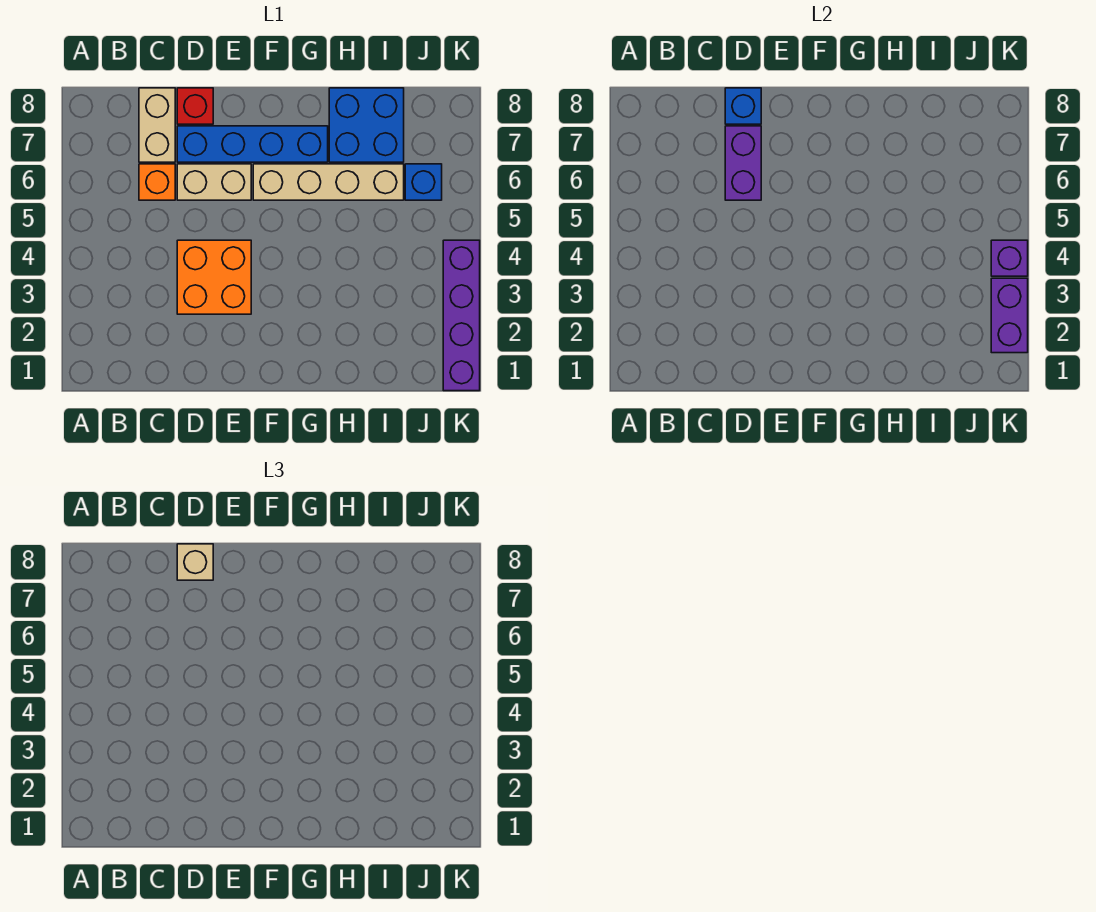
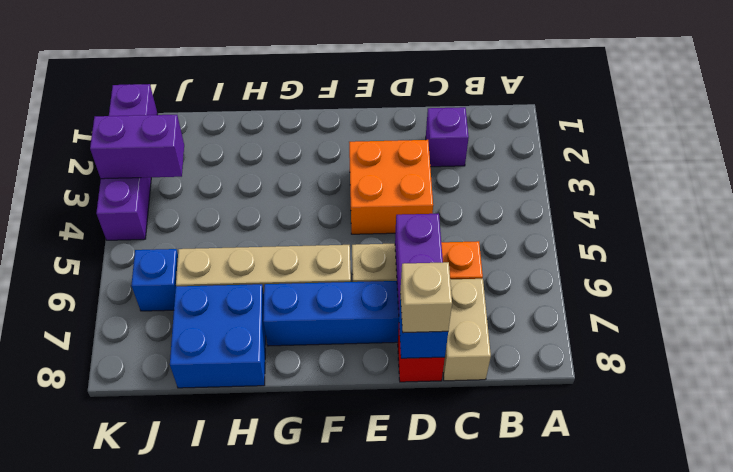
purple 1x2 brick [991,278,1028,353] -> purple 1x2 brick turned to [90,115,184,179]
purple 1x1 brick [991,240,1028,276] -> purple 1x1 brick moved to [426,107,469,167]

